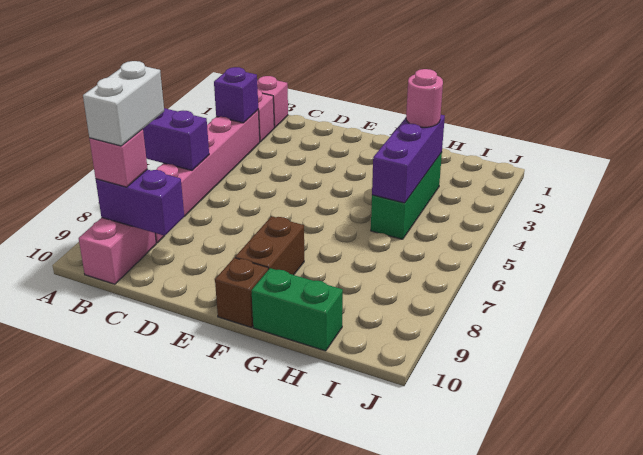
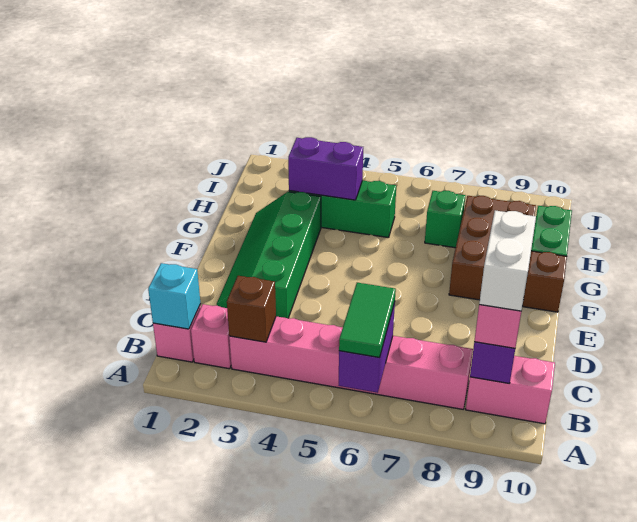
none -> green 1x2 tile [339,283,396,358]
none -> cyan 1x1 brick [148,263,201,329]
purple 1x1 brick [214,67,258,123] -> brown 1x1 brick [227,276,276,342]
white 1x2 brick [83,61,164,146] -> white 1x2 brick turned to [479,210,536,311]
none -> green 2x4 slope [217,192,321,318]
brown 1x2 brick [235,216,304,275] -> brown 2x3 brick [449,196,536,300]
purple 1x3 brick [372,115,445,203] -> purple 1x2 brick [288,137,363,200]
pink 1x1 round brick [406,69,443,127] -> none
none -> green 1x1 brick [425,191,465,248]

